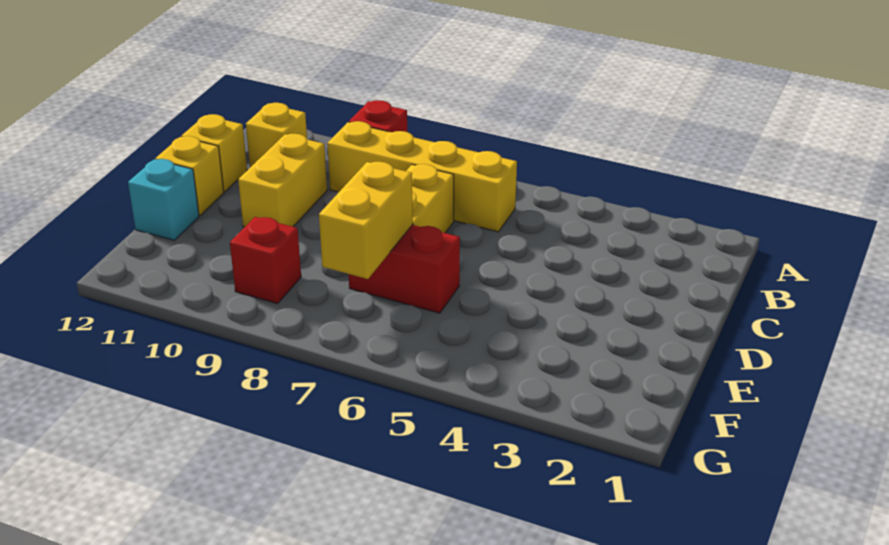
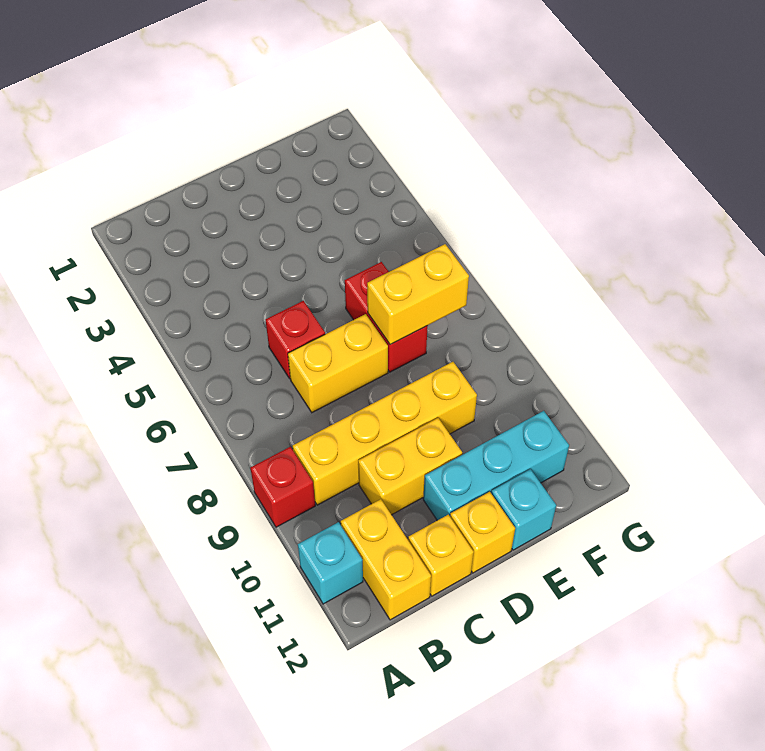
none -> cyan 1x1 brick [298,522,363,604]
yellow 1x4 brick [327,121,517,232] -> yellow 1x4 brick turned to [293,362,477,505]
yellow 1x1 brick [246,103,307,167] -> yellow 1x2 brick [341,499,431,620]
none -> cyan 1x3 brick [423,411,569,520]
red 1x1 brick [230,217,301,304] -> red 1x1 brick moved to [266,301,325,378]

